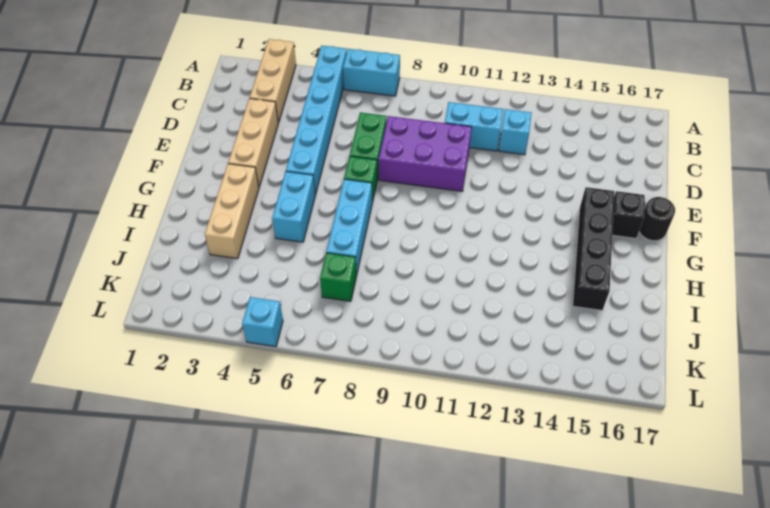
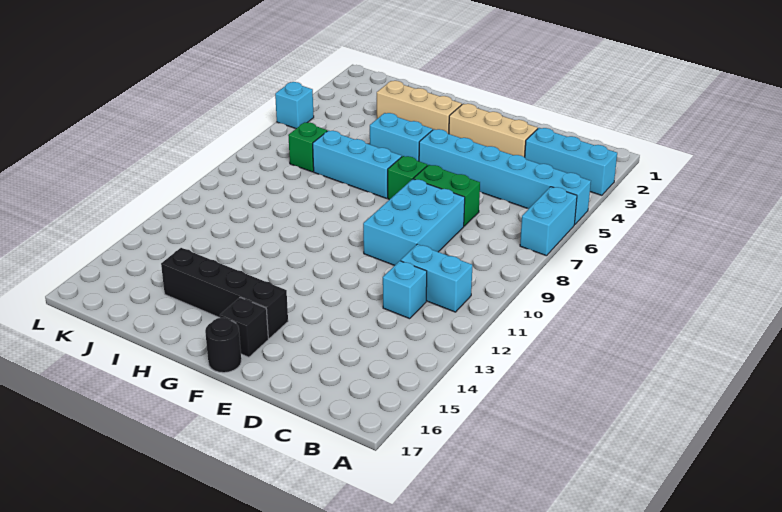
tan 1x3 brick [250,39,296,123] -> cyan 1x3 brick [525,128,617,195]
cyan 1x2 brick [445,102,503,151] -> cyan 1x2 brick turned to [401,244,472,312]
purple 2x3 brick [379,116,472,191] -> cyan 2x3 brick [363,179,465,265]

